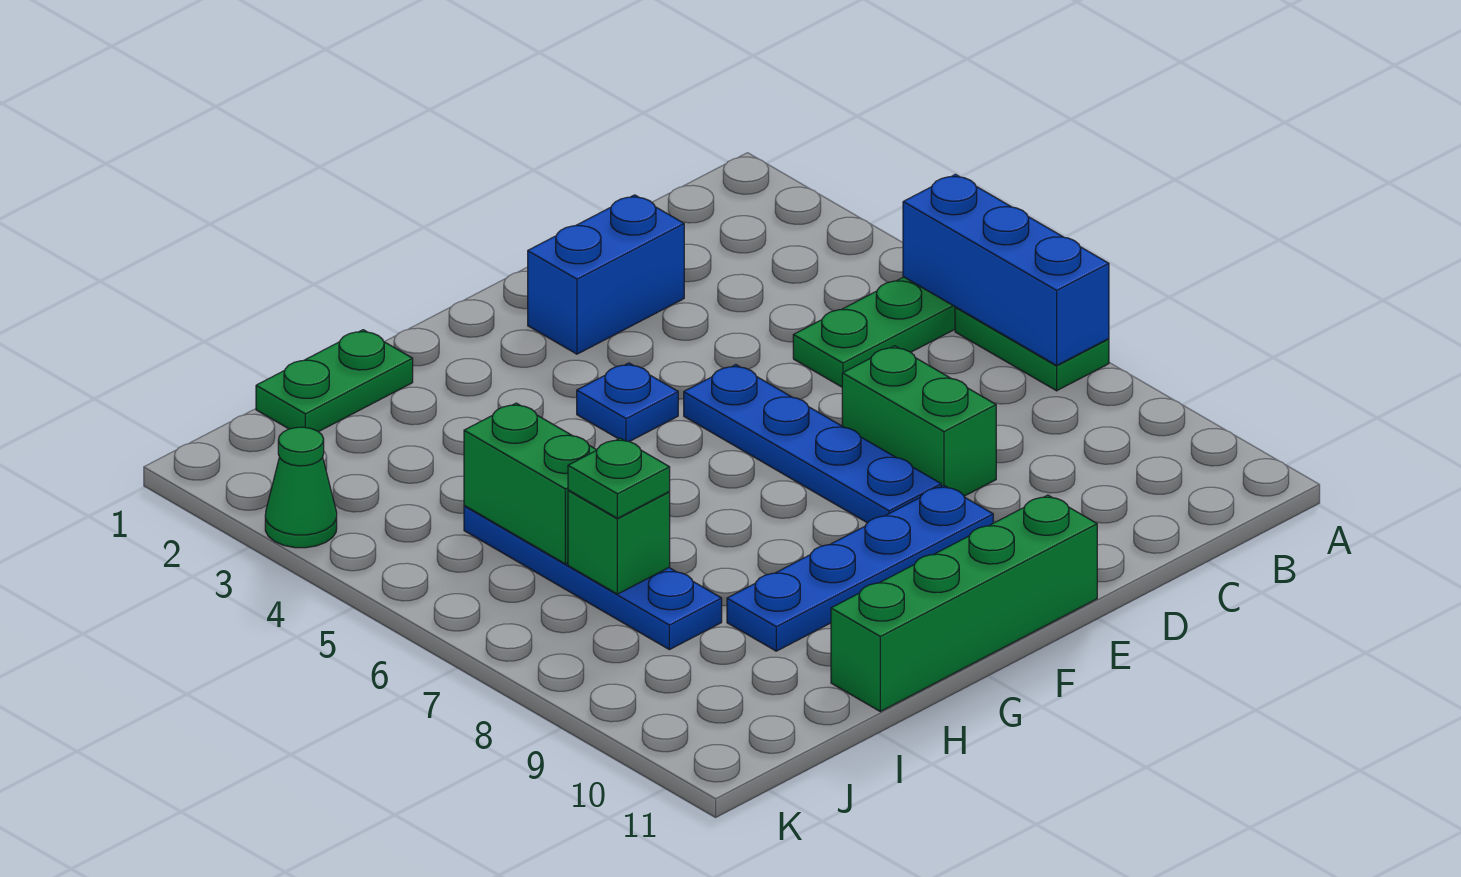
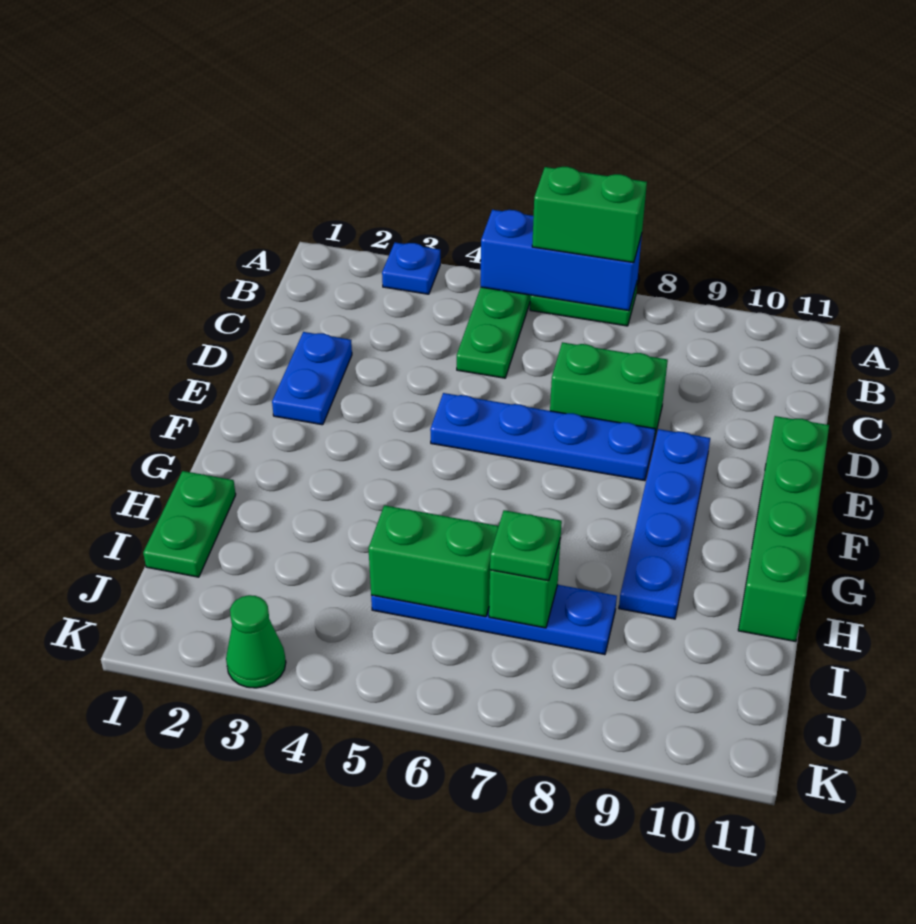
none -> green 1x2 brick [532,167,647,263]
blue 1x2 brick [528,195,684,354] -> blue 1x2 plate [272,332,352,425]
blue 1x1 plate [577,363,678,442] -> blue 1x1 plate moved to [382,243,440,294]

